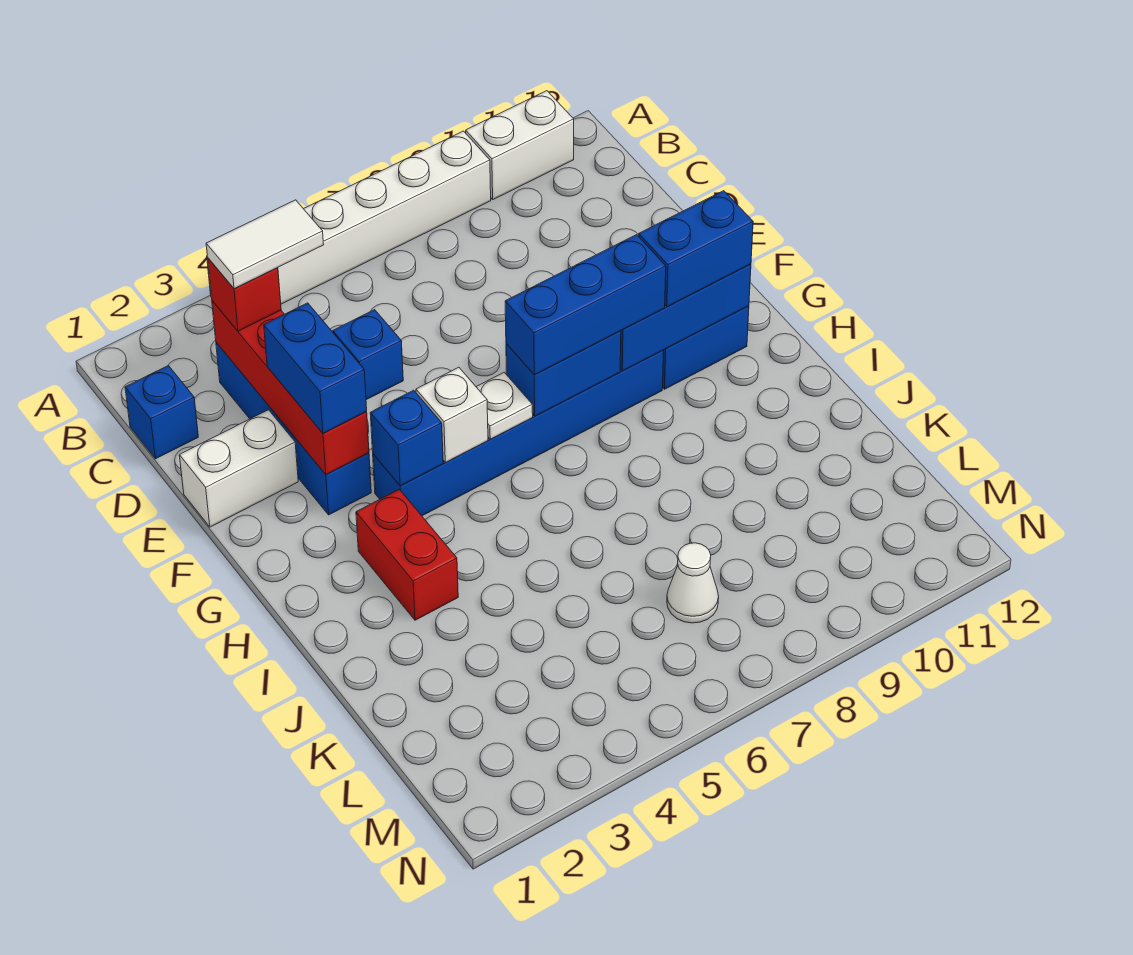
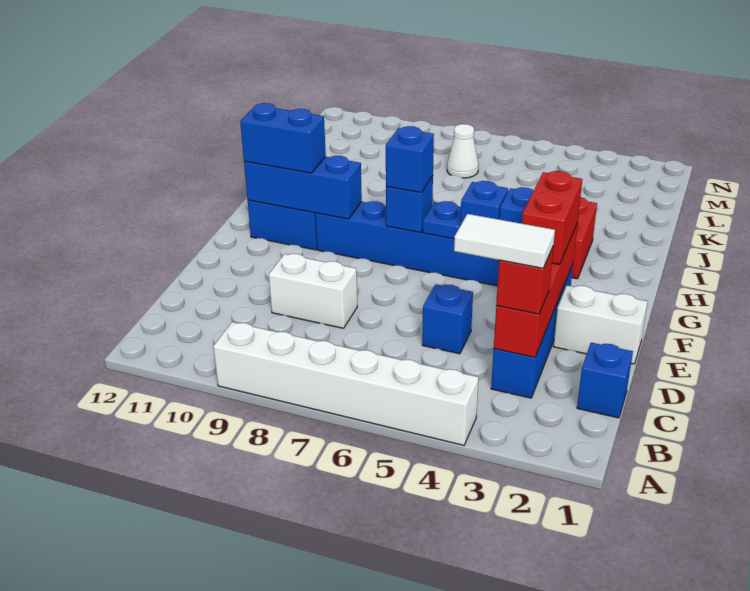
white 1x2 brick [466,91,574,199] -> white 1x2 brick moved to [269,254,357,328]
blue 1x2 brick [264,303,367,433] -> red 1x2 brick [522,171,582,265]
white 1x1 brick [416,367,488,462] -> blue 1x1 brick [460,181,508,225]
white 1x1 plate [476,373,533,439] -> blue 1x1 plate [423,201,461,239]
blue 1x2 brick [506,331,621,416] -> blue 1x1 brick [386,176,433,233]
blue 1x3 brick [505,235,666,375] -> blue 1x1 brick [386,126,434,192]

